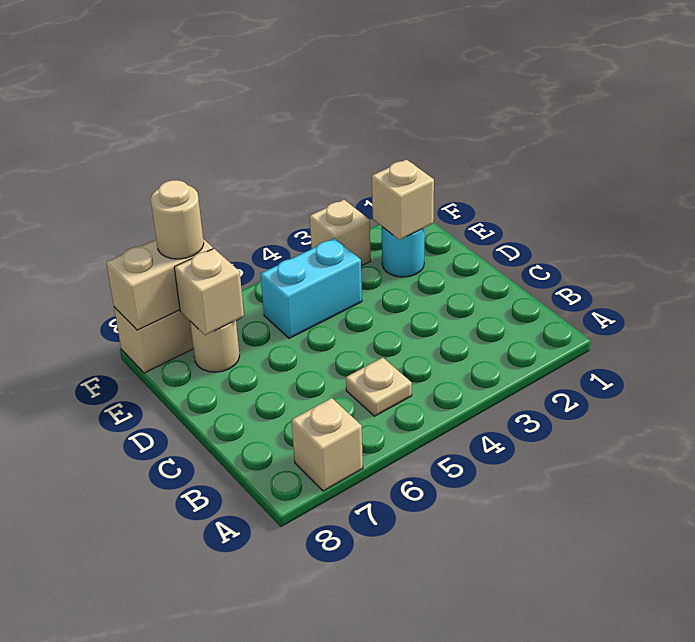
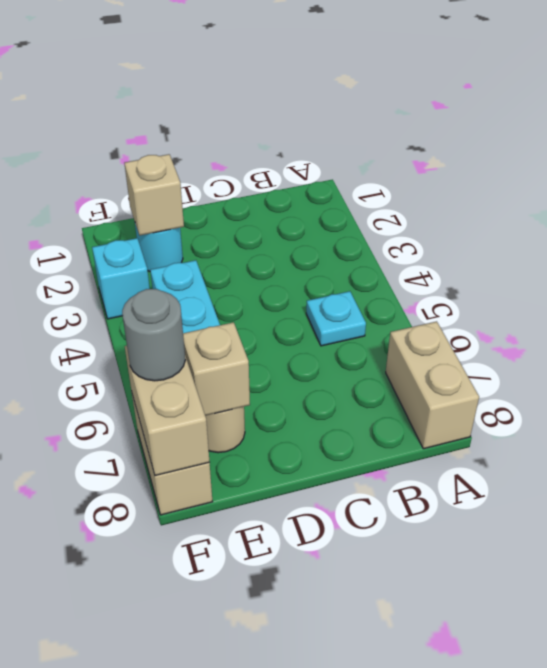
tan 1x1 brick [291,398,363,491] -> tan 1x2 brick [386,321,479,449]
tan 1x1 plate [346,358,412,416] -> cyan 1x1 plate [306,291,366,346]
tan 1x1 brick [310,200,371,266] -> cyan 1x1 brick [92,238,150,319]
tan 1x1 round brick [151,180,204,259] -> grey 1x1 round brick [122,289,185,381]

